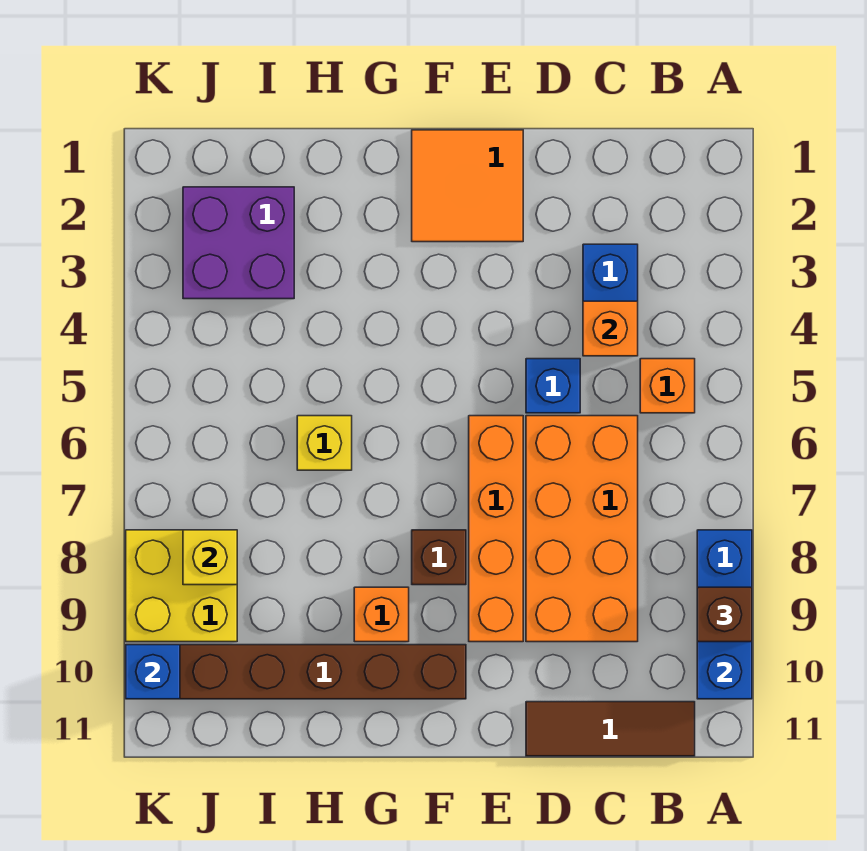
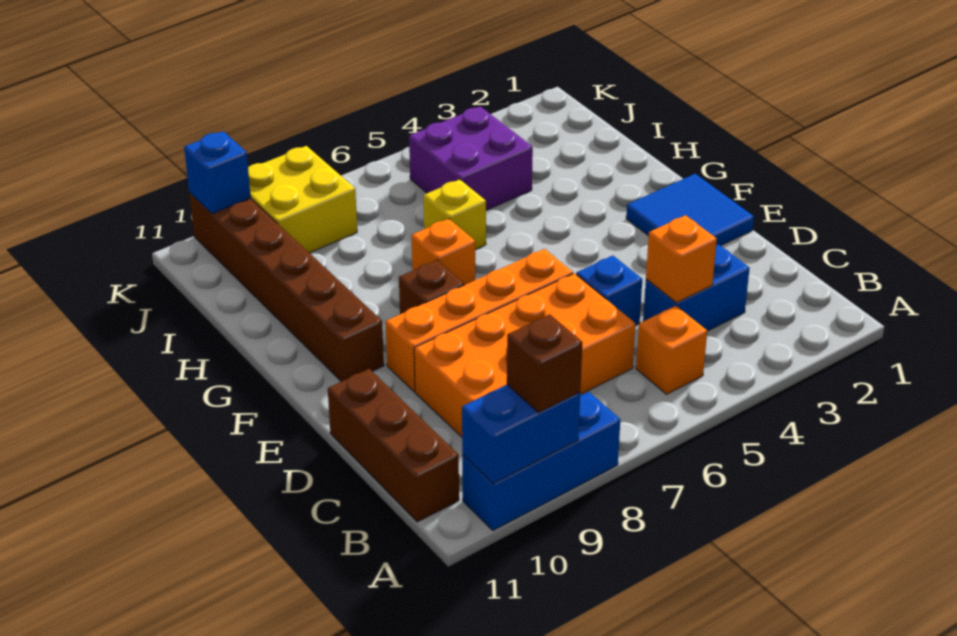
brown 1x3 tile [526,702,695,756] -> brown 1x3 brick [328,369,459,522]
orange 2x2 tile [412,130,523,242] -> blue 2x2 tile [626,174,754,246]
orange 1x1 brick [354,587,409,642] -> orange 1x1 brick moved to [412,219,476,285]
purple 2x2 brick [183,187,294,299] -> purple 2x2 brick moved to [409,106,533,210]
yellow 1x1 brick [183,530,237,585] -> none

